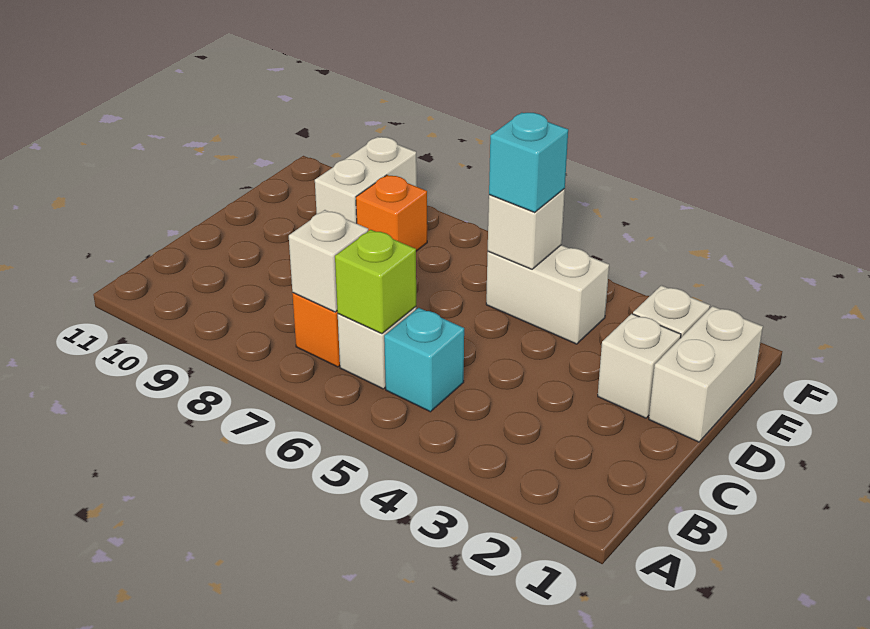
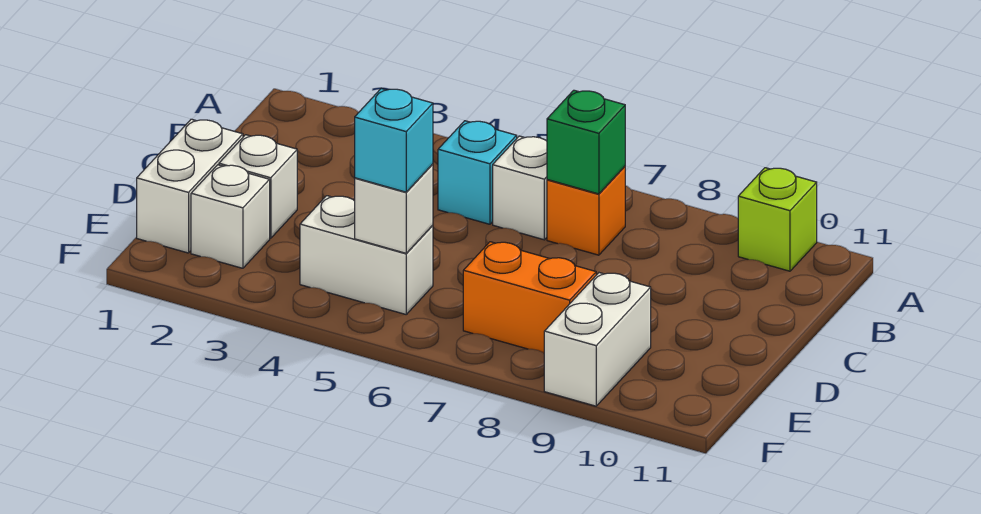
lime 1x1 brick [335,230,416,334] -> lime 1x1 brick moved to [738,168,817,271]
white 1x1 brick [289,210,368,312] -> green 1x1 brick [547,90,625,194]
orange 1x1 brick [356,175,427,251] -> orange 1x2 brick [463,242,596,353]

